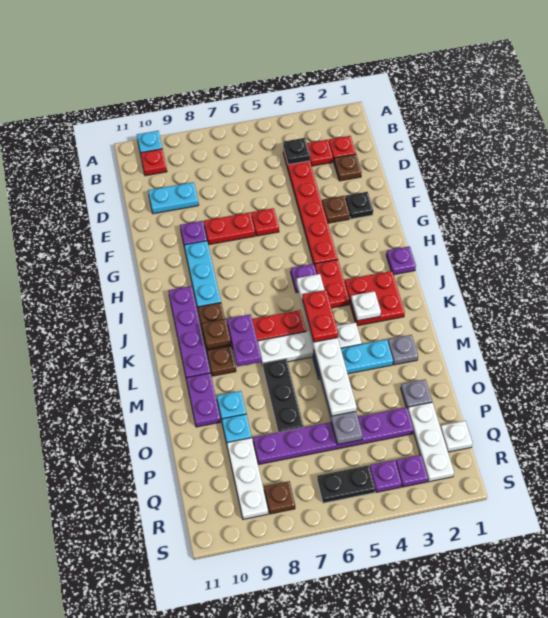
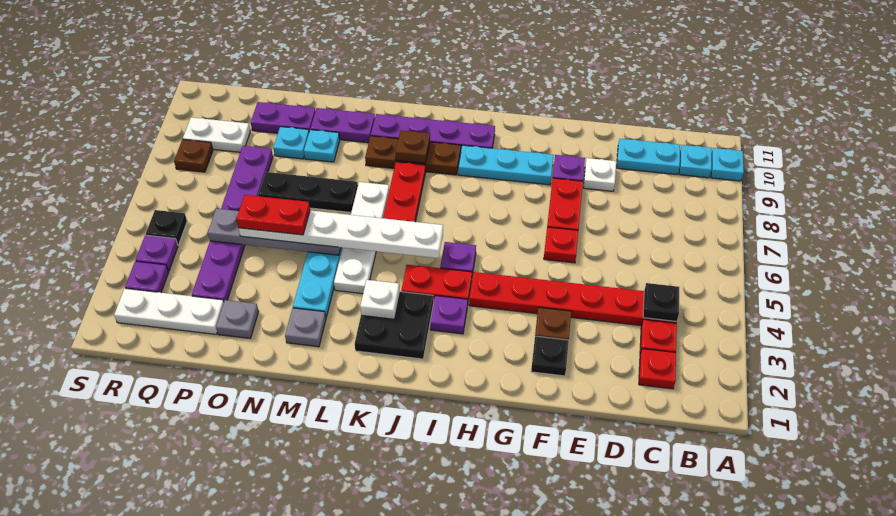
red 1x1 plate [140,149,167,176] -> cyan 1x1 plate [679,145,712,178]
brown 1x1 plate [334,154,362,181] -> none
cyan 1x2 plate [148,182,199,214] -> cyan 1x2 plate turned to [617,139,680,175]
purple 1x1 plate [386,246,416,275] -> purple 1x1 plate moved to [430,296,468,334]
red 2x2 plate [345,271,405,326] -> black 2x2 plate [355,291,434,359]
red 1x2 plate [302,290,338,342] -> red 1x2 plate moved to [236,195,310,235]
purple 1x2 plate [227,314,261,367] -> purple 1x2 plate moved to [251,102,315,133]
white 1x3 plate [227,438,268,519] -> white 1x2 plate [183,117,250,152]
white 1x1 plate [441,421,472,452] -> white 1x1 plate moved to [583,158,616,191]
black 1x2 plate [317,465,375,503] -> black 1x1 plate [146,210,187,245]

